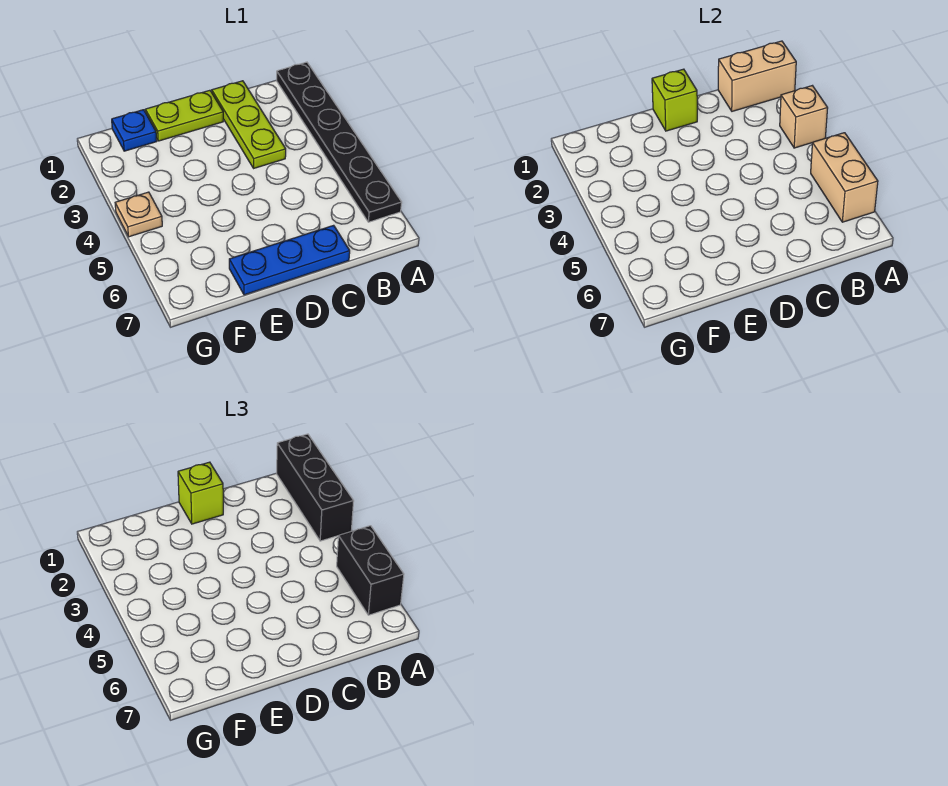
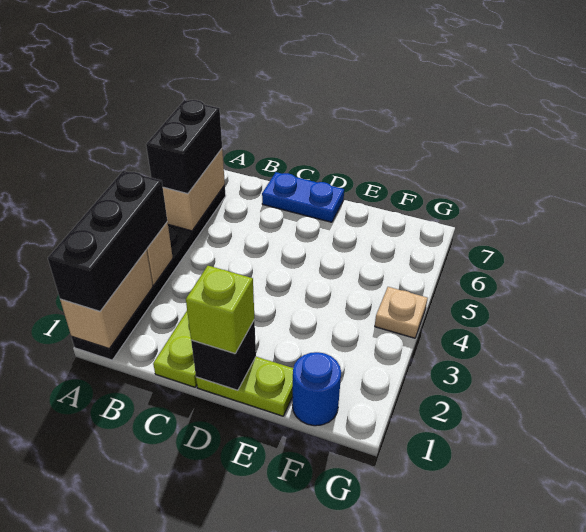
tan 1x2 brick [718,41,796,111] -> tan 1x2 brick turned to [60,250,153,349]
blue 1x3 plate [229,225,350,295] -> blue 1x2 plate [262,172,344,222]
lime 1x1 brick [652,69,697,131] -> black 1x1 brick [191,320,256,390]
blue 1x1 plate [112,110,157,151] -> blue 1x1 round brick [292,352,341,426]

